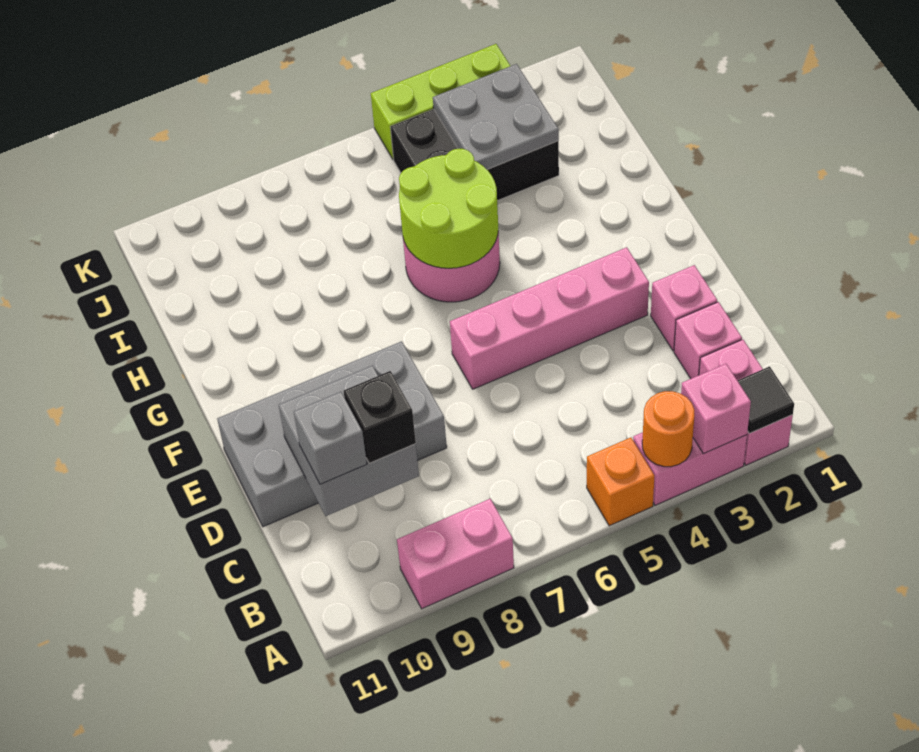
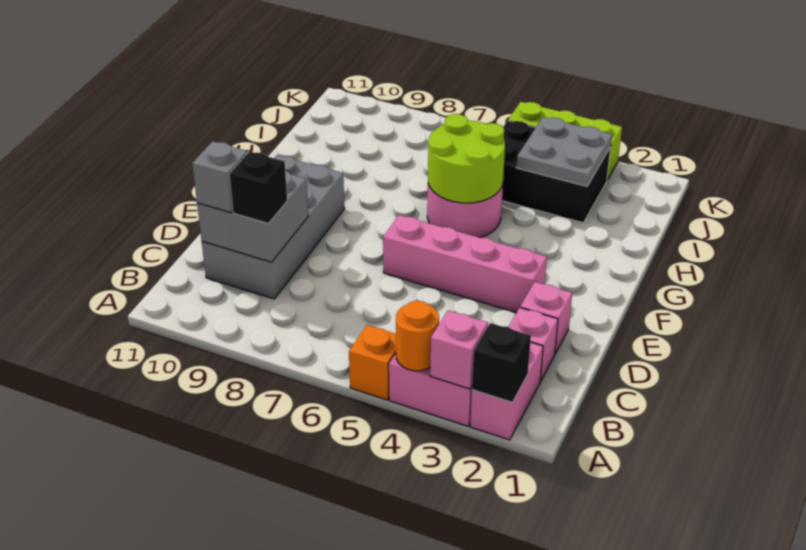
black 1x1 tile [737,366,794,433] -> black 1x1 brick [472,323,531,403]
pink 1x2 brick [397,499,514,609] -> none
grey 2x4 brick [217,341,447,527] -> grey 2x4 brick turned to [202,155,345,299]

